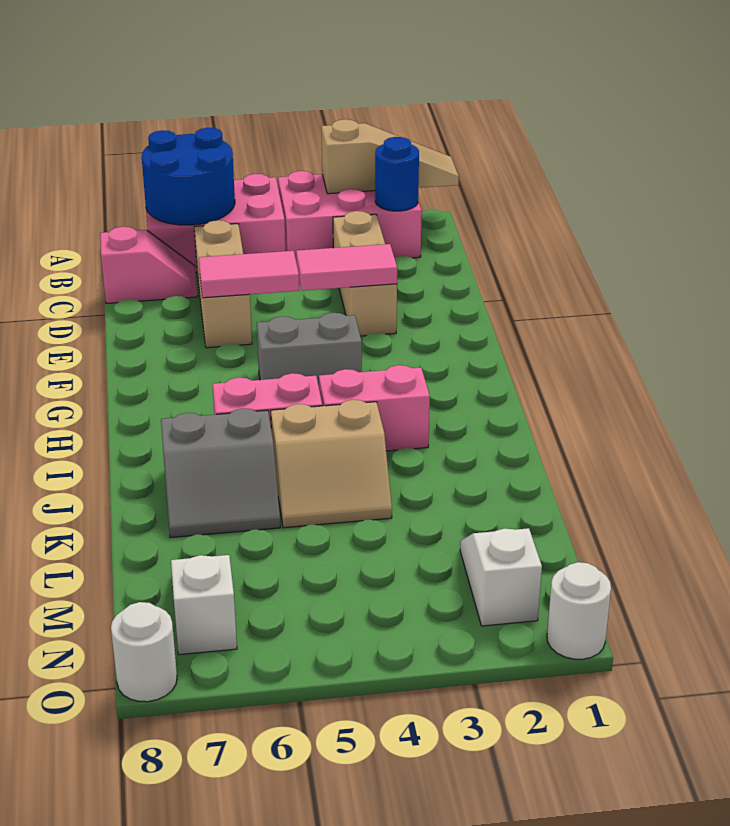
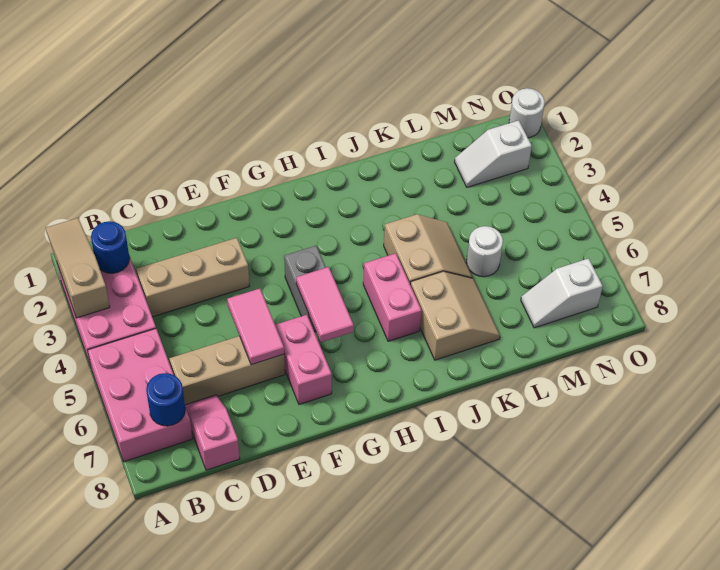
blue 2x2 round brick [142,128,235,225] -> blue 1x1 round brick [146,373,185,426]
pink 1x2 tile [296,244,397,291] -> pink 1x2 tile moved to [296,267,354,342]
pink 1x2 brick [319,365,430,451] -> pink 1x2 brick moved to [275,315,332,404]
grey 2x2 slope [161,408,280,538] -> tan 2x2 slope [410,271,500,360]
white 1x1 round brick [111,602,177,702] -> white 1x1 round brick moved to [466,226,503,277]

